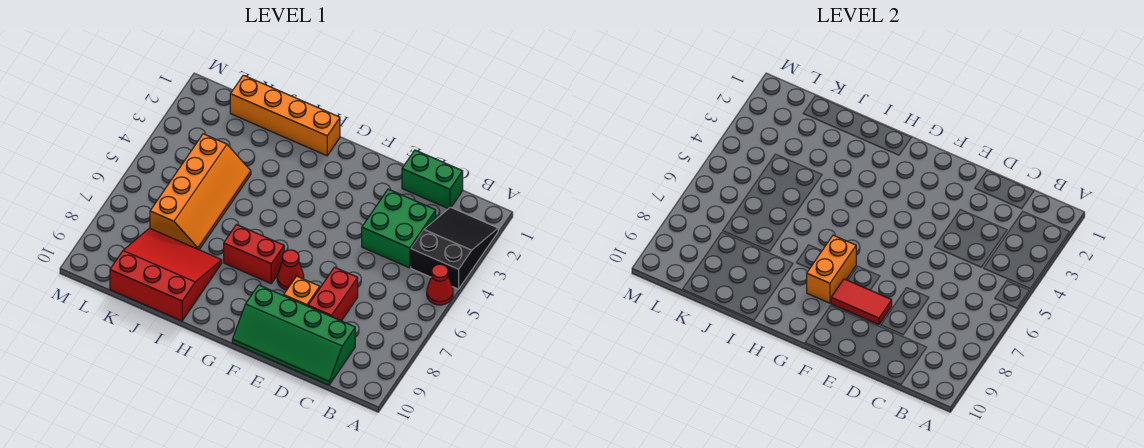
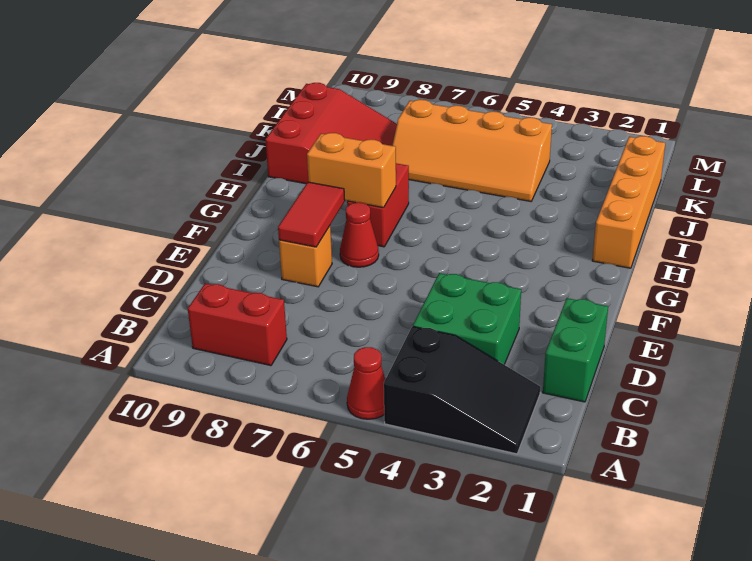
green 2x4 slope [232,285,355,385] -> none
red 1x2 brick [308,267,358,321] -> red 1x2 brick moved to [188,283,287,366]

